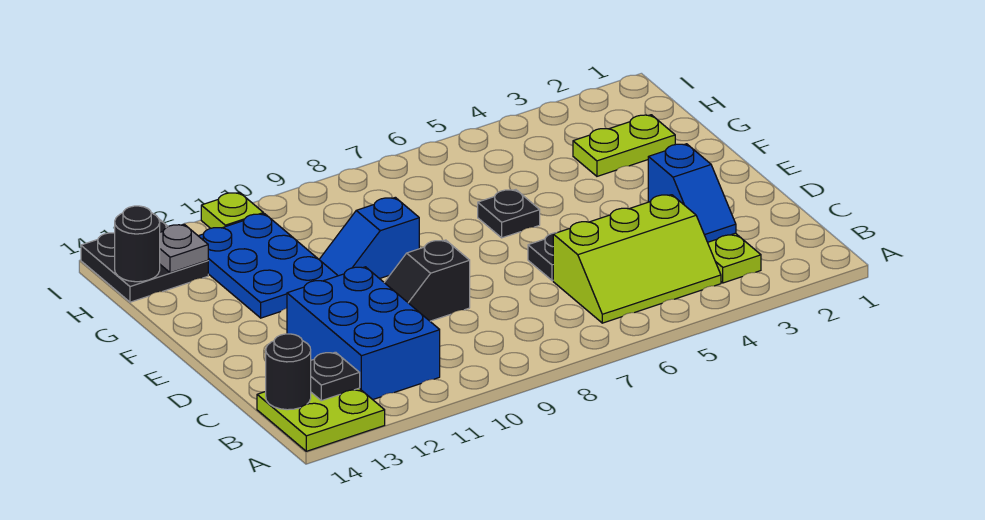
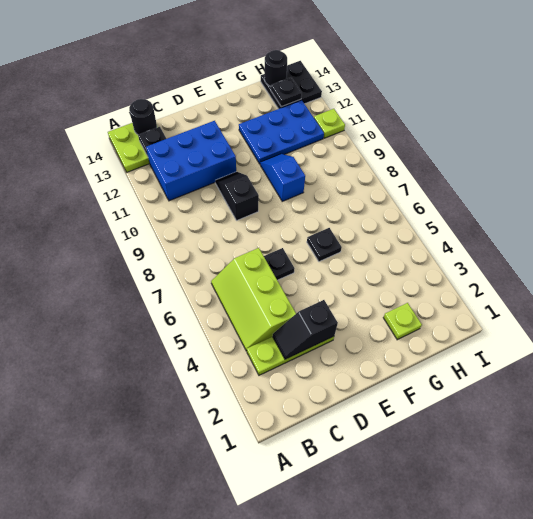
blue 1x2 slope [648,144,736,242] -> black 1x2 slope [272,300,338,359]
lime 1x2 plate [573,115,675,176] -> lime 1x1 plate [383,303,422,340]
grey 1x1 plate [160,224,208,273] -> black 1x1 plate [271,78,302,107]

